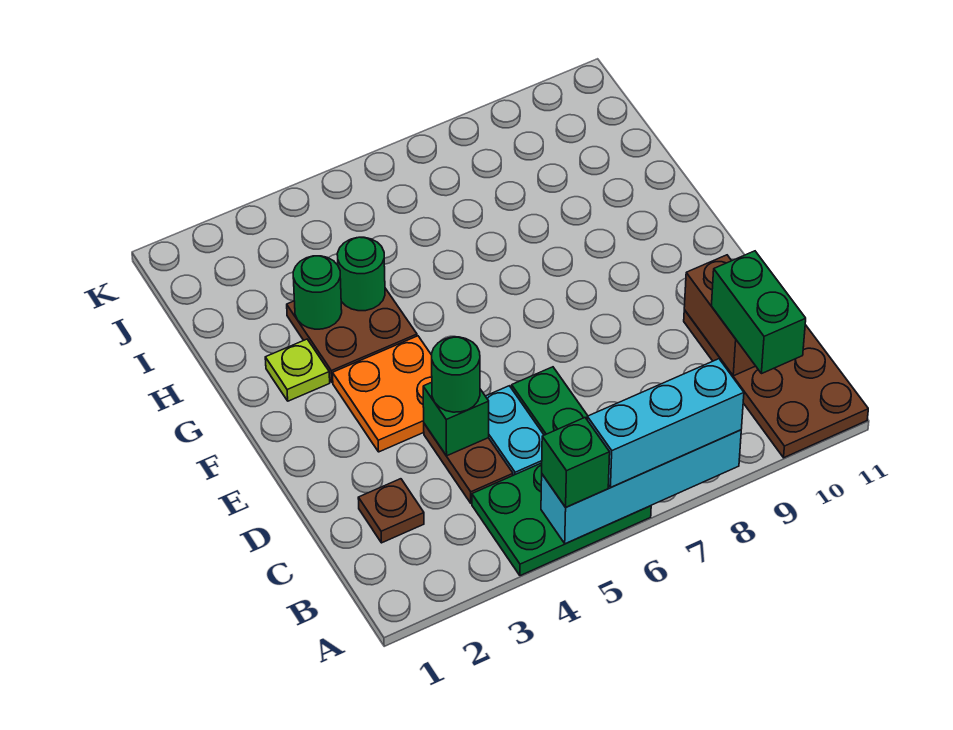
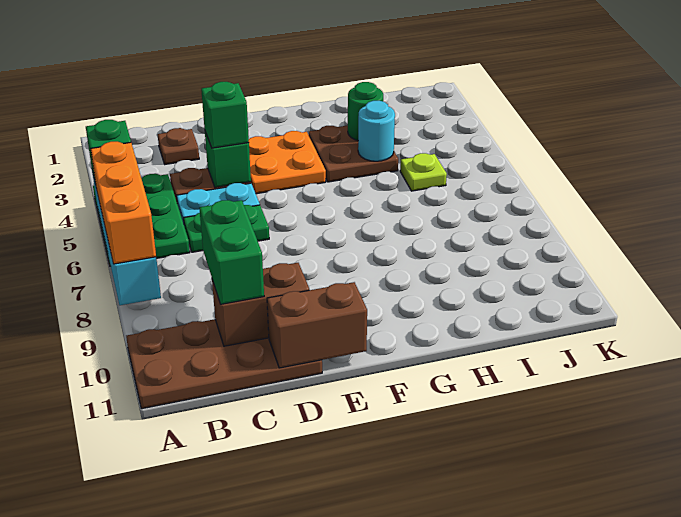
cyan 1x3 brick [587,359,744,487] -> orange 1x3 brick [91,142,156,264]
green 1x2 brick [712,251,806,374] -> green 1x2 brick turned to [199,200,264,304]
green 1x1 round brick [432,337,480,412] -> green 1x1 brick [201,82,249,148]
none -> brown 1x2 brick [267,282,367,368]
lime 1x1 plate [265,339,330,401] -> lime 1x1 plate moved to [400,153,447,191]
green 1x1 round brick [337,237,385,311] -> cyan 1x1 round brick [358,101,395,161]

